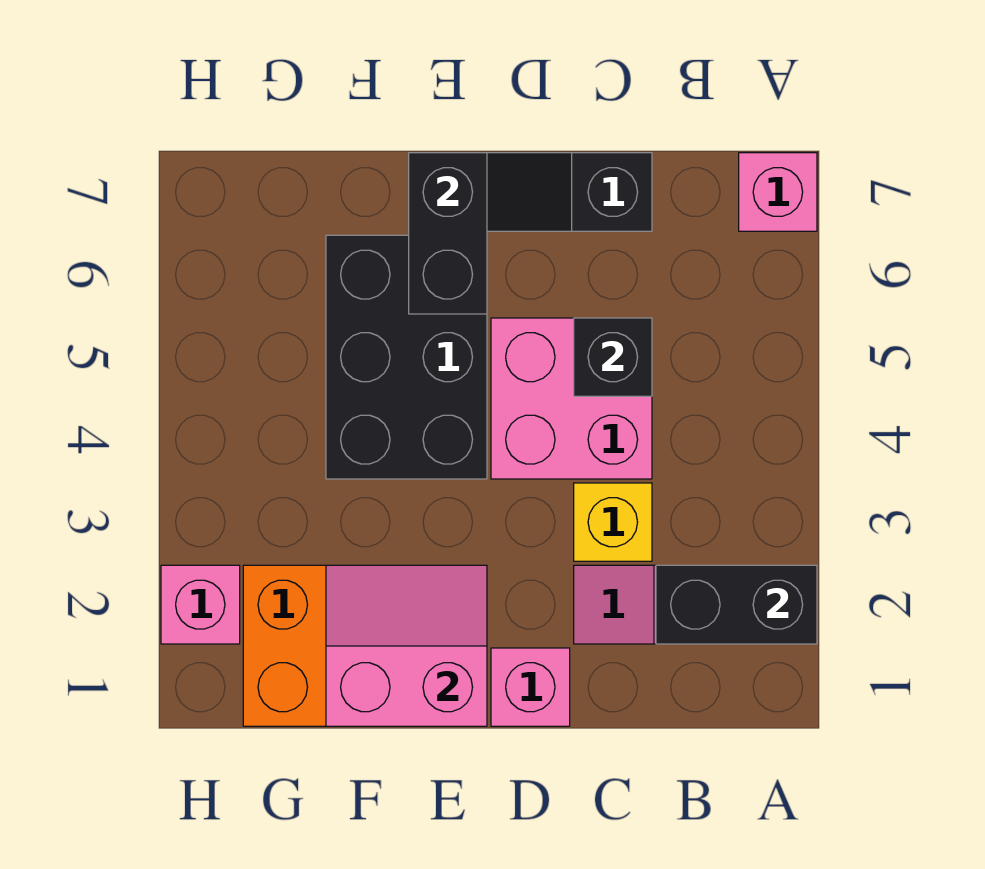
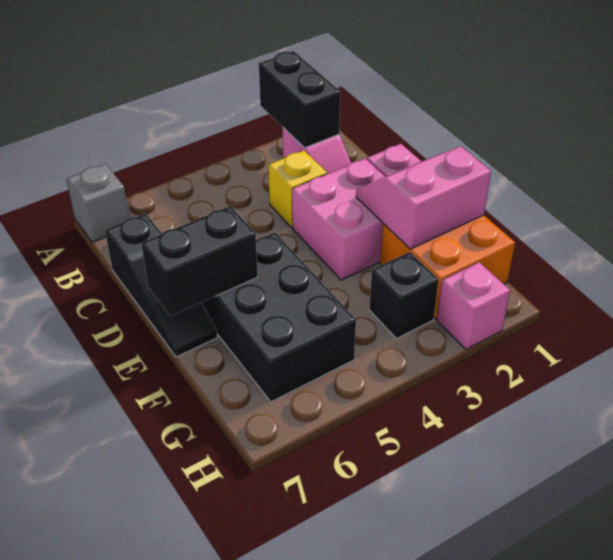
pink 1x1 brick [739,153,817,231] -> grey 1x1 brick [66,164,129,242]
pink 2x2 brick [491,318,652,479] -> pink 2x2 brick moved to [292,159,385,280]
black 1x1 brick [574,318,652,396] -> black 1x1 brick moved to [369,252,439,339]
pink 2x2 slope [326,565,487,726] -> pink 2x2 slope turned to [356,147,491,249]
black 2x3 brick [326,235,487,479] -> black 2x3 brick turned to [202,233,356,402]

